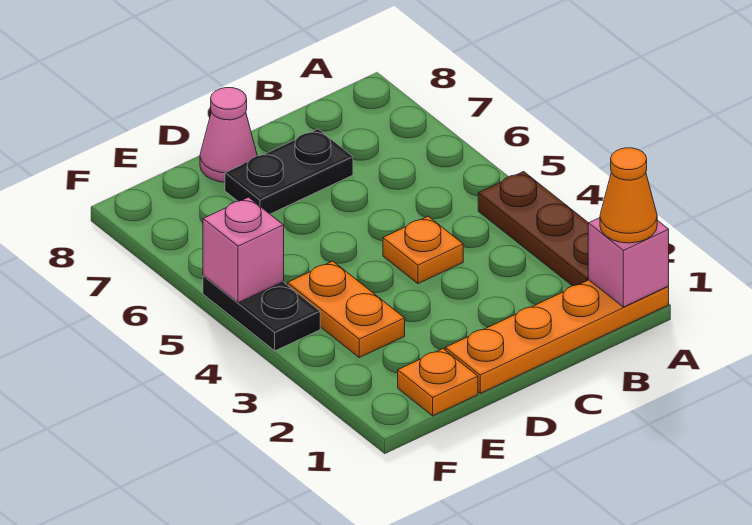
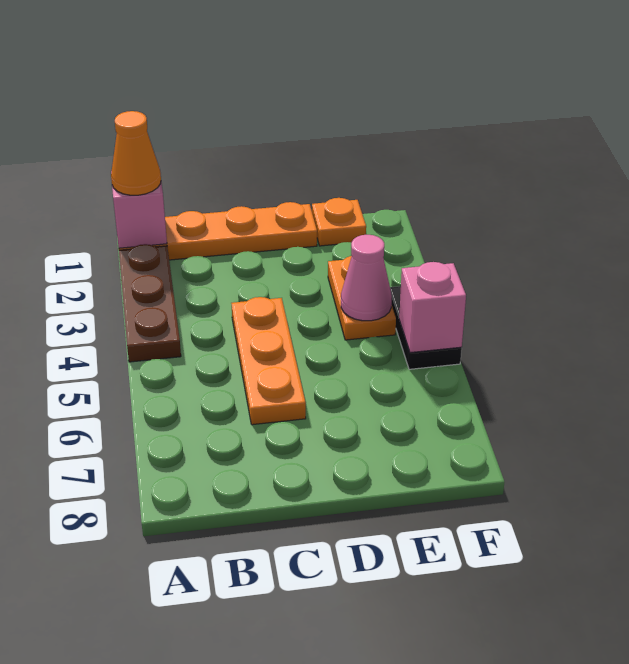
orange 1x1 plate [383,216,463,284] -> orange 1x3 plate [232,297,306,425]
black 1x2 plate [225,129,353,214] -> none
pink 1x1 cone [200,88,257,182] -> pink 1x1 cone moved to [341,235,392,321]

